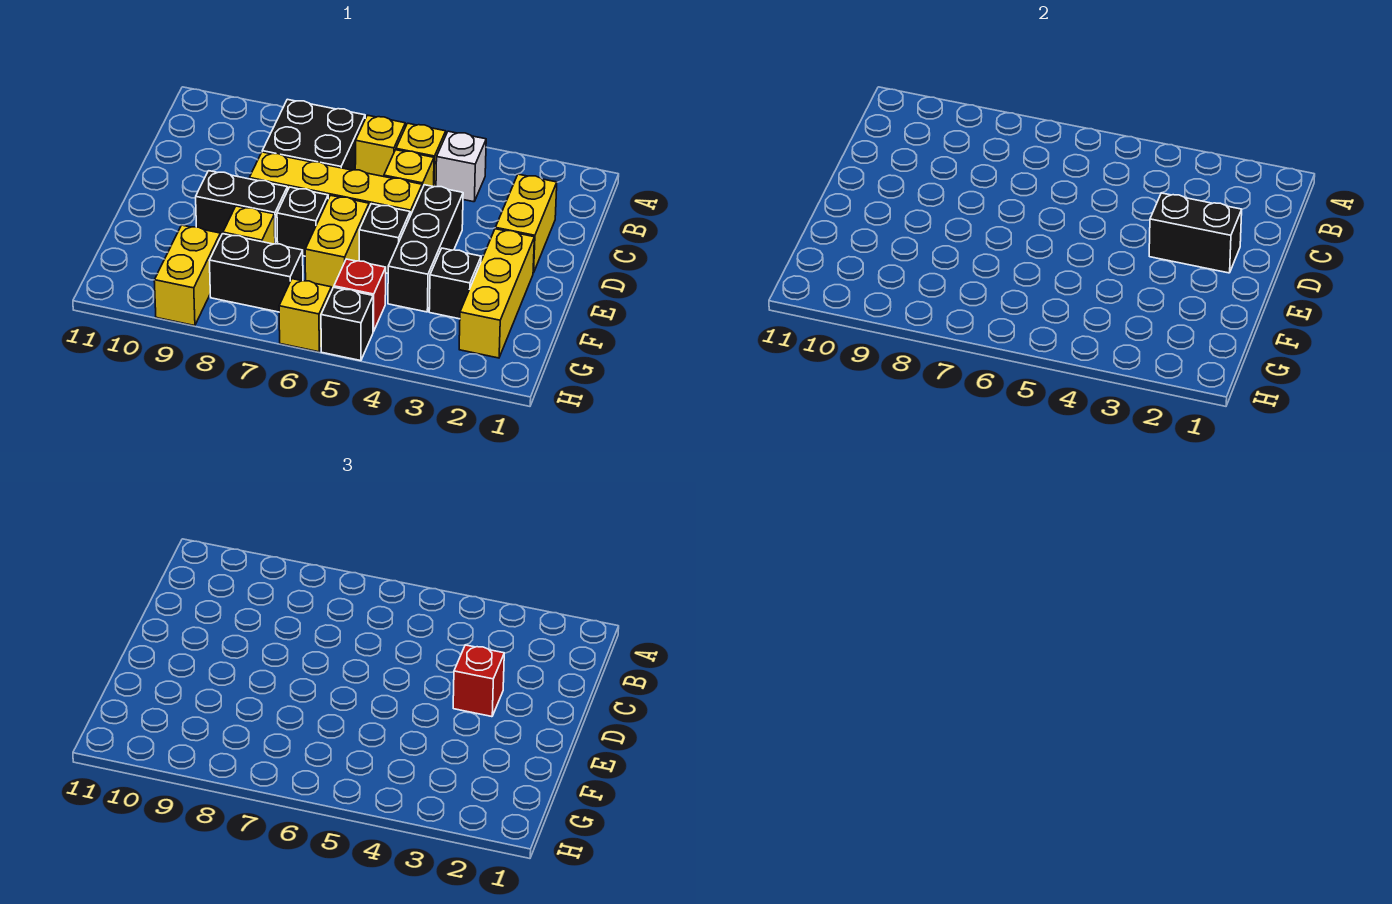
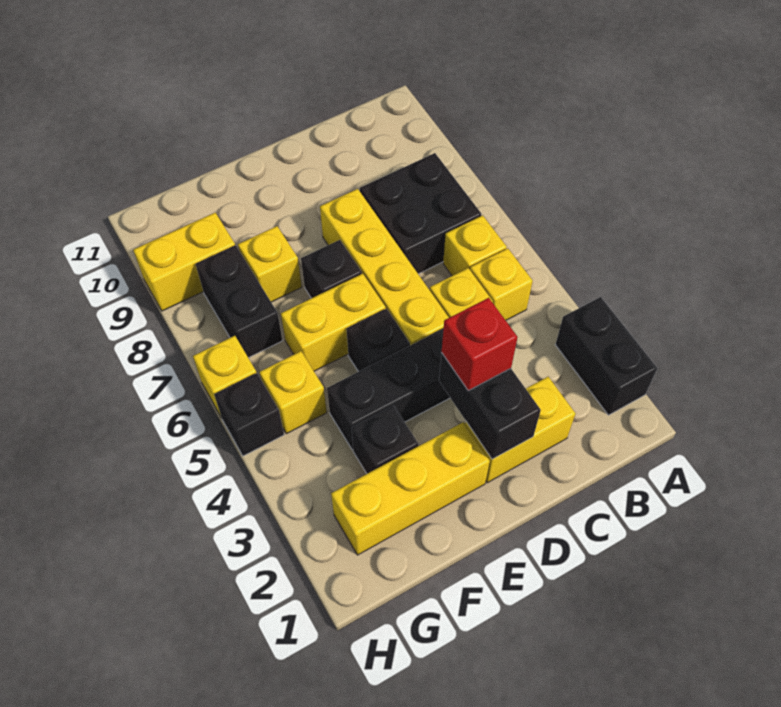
white 1x1 brick [436,131,486,202] -> none
black 1x2 brick [196,171,287,244] -> black 1x2 brick moved to [555,297,657,415]
red 1x1 brick [334,259,386,332] -> yellow 1x1 brick [260,351,327,434]

